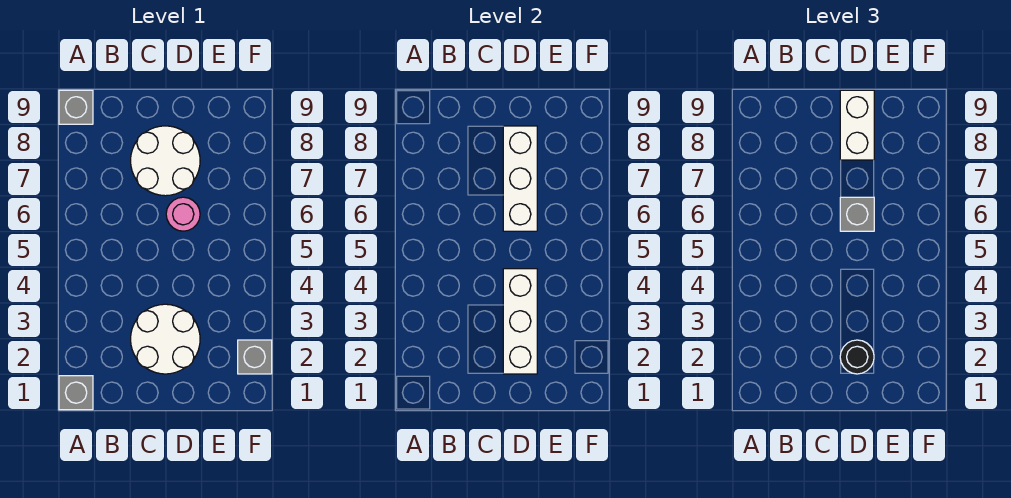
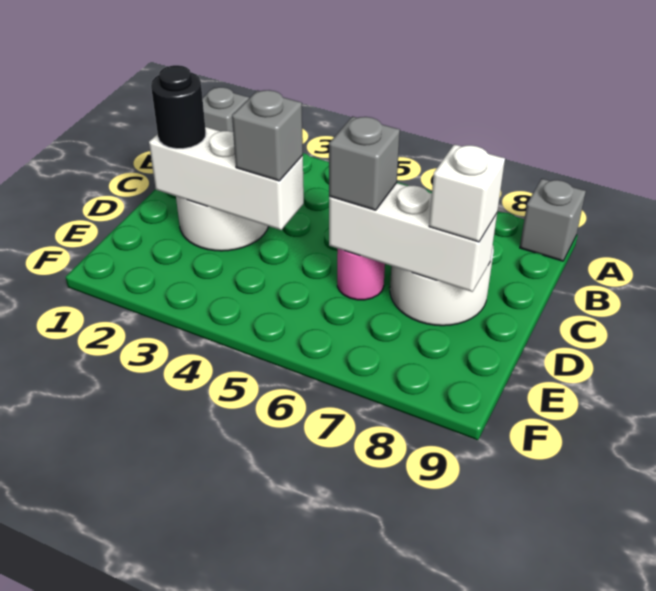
white 1x2 brick [840,90,874,160] -> white 1x1 brick [429,144,505,242]
grey 1x1 brick [238,340,272,374] -> grey 1x1 brick moved to [232,90,303,181]

